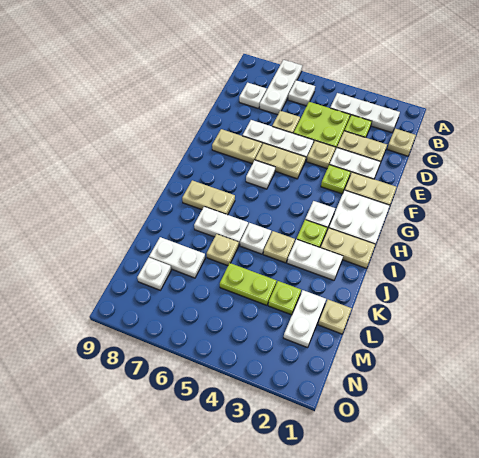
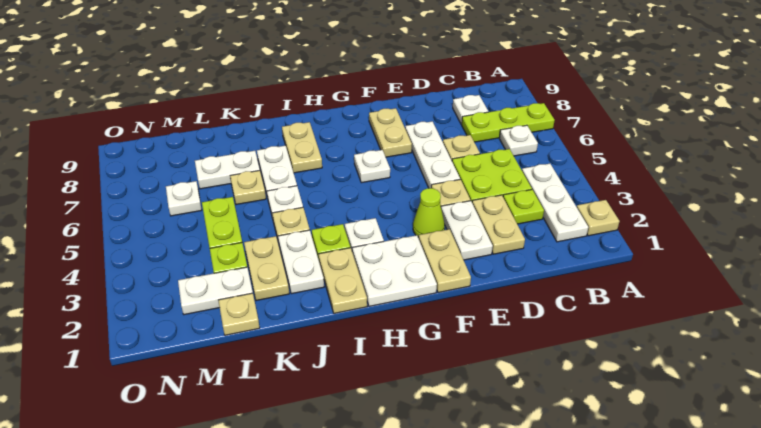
white 1x3 plate [260,60,302,115] -> lime 1x3 plate [462,103,555,142]
tan 1x1 plate [387,129,416,156] -> tan 1x1 plate moved to [577,200,620,236]
lime 1x1 plate [321,165,350,194] -> lime 1x1 cone [413,188,445,237]
tan 1x2 plate [255,143,306,179] -> tan 1x2 plate moved to [244,236,289,301]
white 1x2 plate [149,237,205,278] -> white 1x2 plate turned to [195,151,260,189]
white 1x1 plate [137,258,171,290] -> white 1x1 plate moved to [166,181,202,216]

